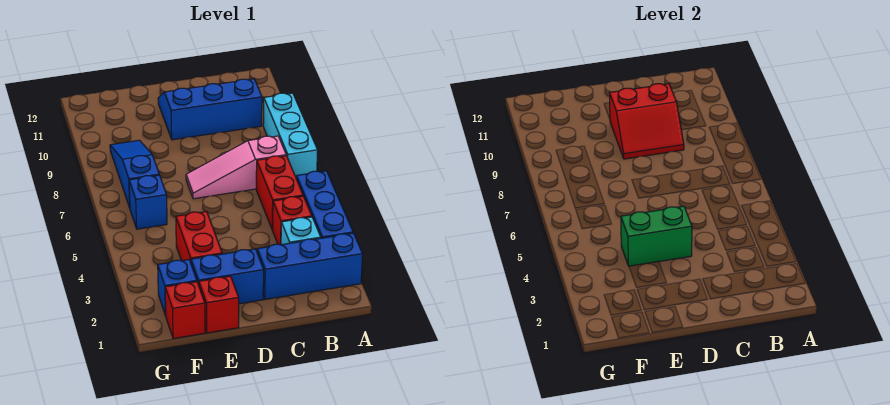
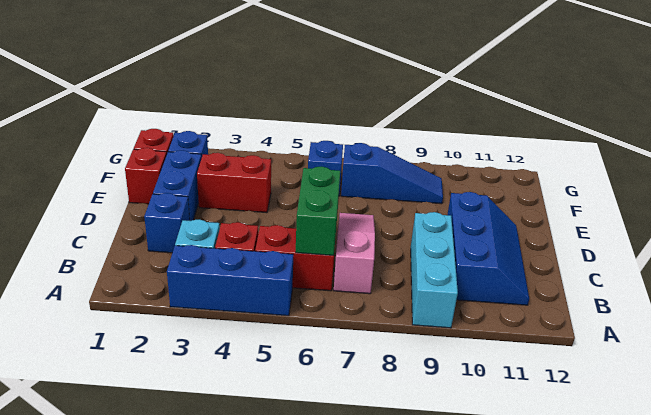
blue 1x3 brick [257,233,363,299] -> blue 1x1 brick [144,193,190,253]
cyan 1x3 brick [263,93,318,177] -> cyan 1x3 brick turned to [411,212,458,328]
red 2x2 slope [610,84,684,159] -> none
green 1x2 brick [621,206,692,266] -> green 1x2 brick moved to [296,166,340,255]

